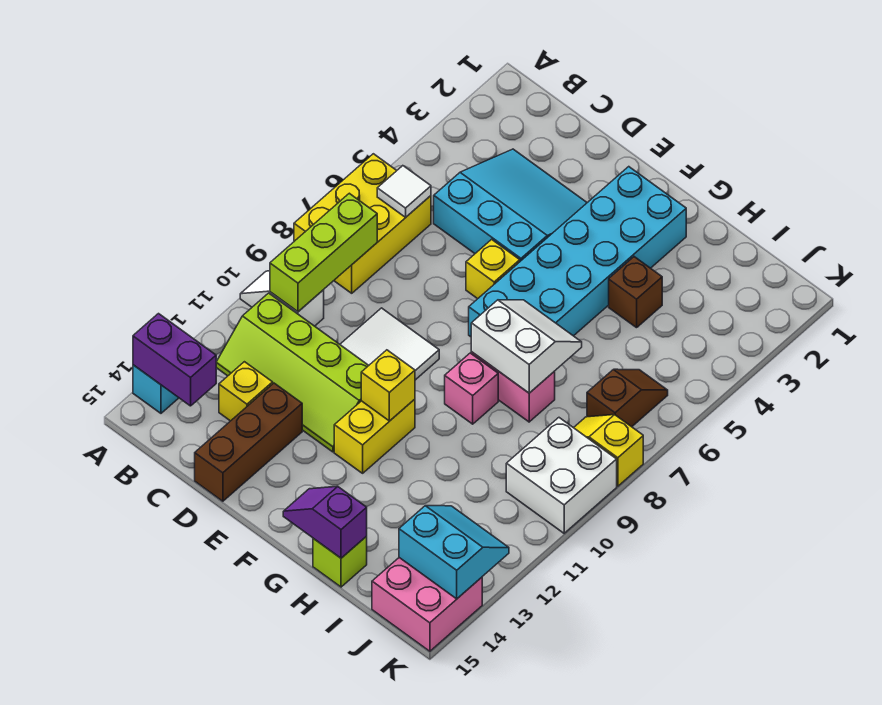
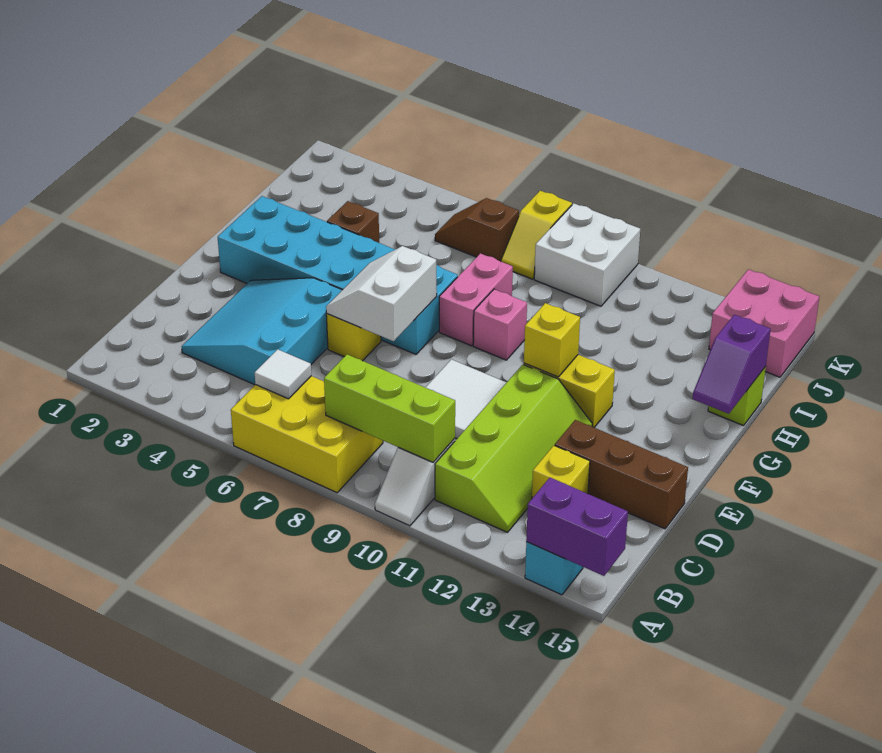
purple 1x2 brick [133,314,216,406] -> purple 1x2 brick turned to [526,478,628,576]
white 2x2 slope [471,300,582,393] -> white 2x2 slope moved to [326,246,437,341]
cyan 2x2 slope [399,506,509,599] -> none

